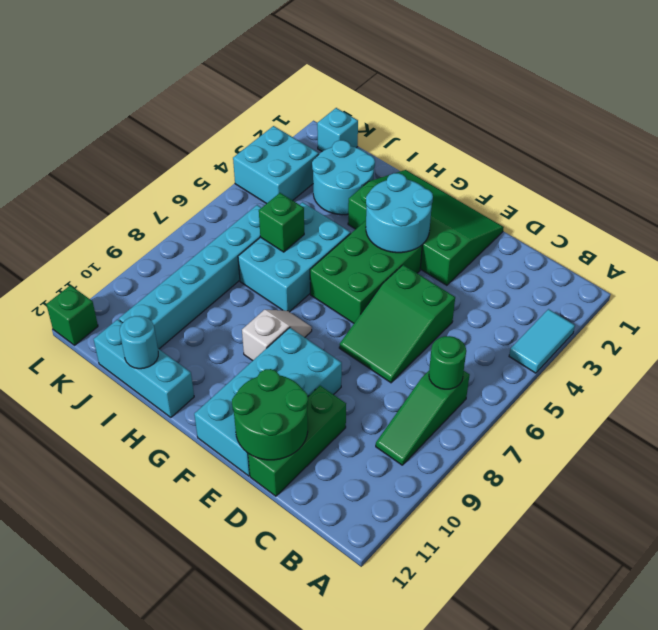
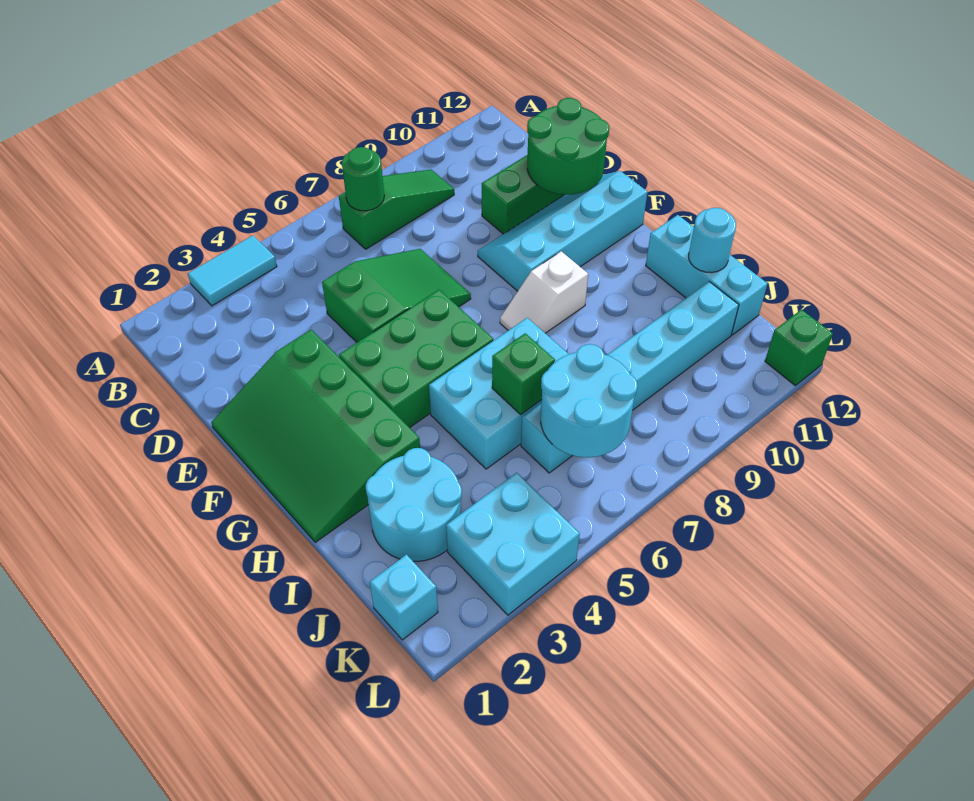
cyan 2x4 brick [194,328,342,476] -> cyan 2x4 slope [478,171,648,291]
cyan 2x2 round brick [366,173,433,253] -> cyan 2x2 round brick moved to [541,344,637,457]

